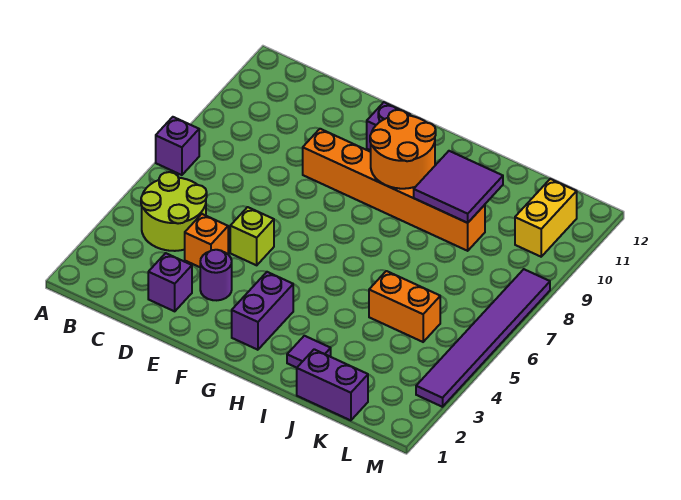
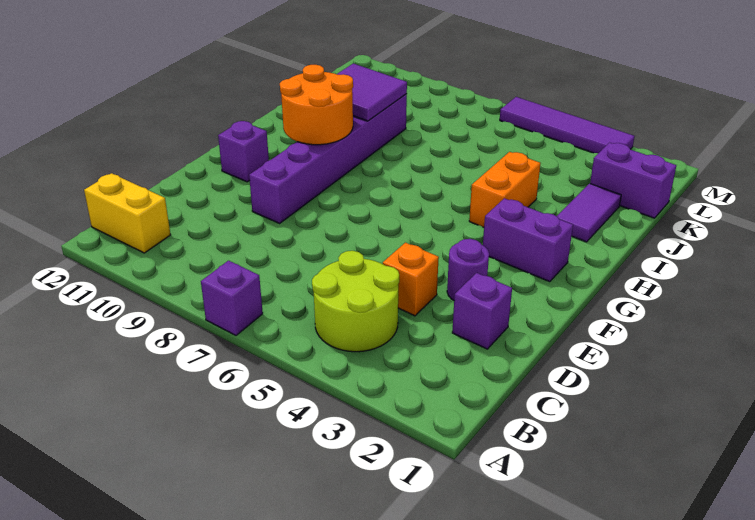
lime 1x1 brick [230,207,274,265] -> none
orange 1x6 brick [303,129,485,251] -> purple 1x6 brick [249,94,407,223]
purple 1x1 tile [287,336,331,368] -> purple 1x2 tile [557,183,621,242]
purple 1x2 brick [297,349,368,420] -> purple 1x2 brick turned to [590,143,676,218]
orange 1x2 brick [369,271,440,342] -> orange 1x2 brick moved to [469,152,540,227]
yellow 1x2 brick [515,179,577,257] -> yellow 1x2 brick moved to [84,173,171,253]
purple 1x6 tile [416,269,550,407] -> purple 1x4 tile [500,97,635,153]

